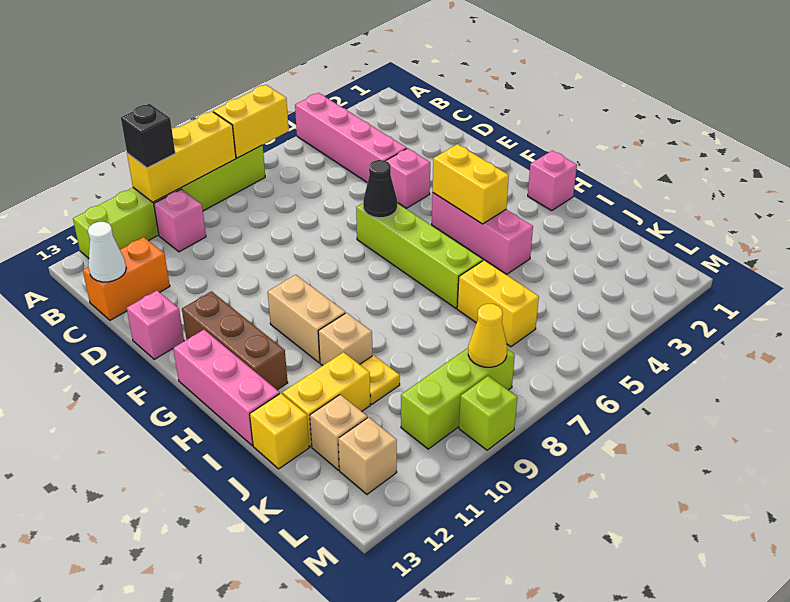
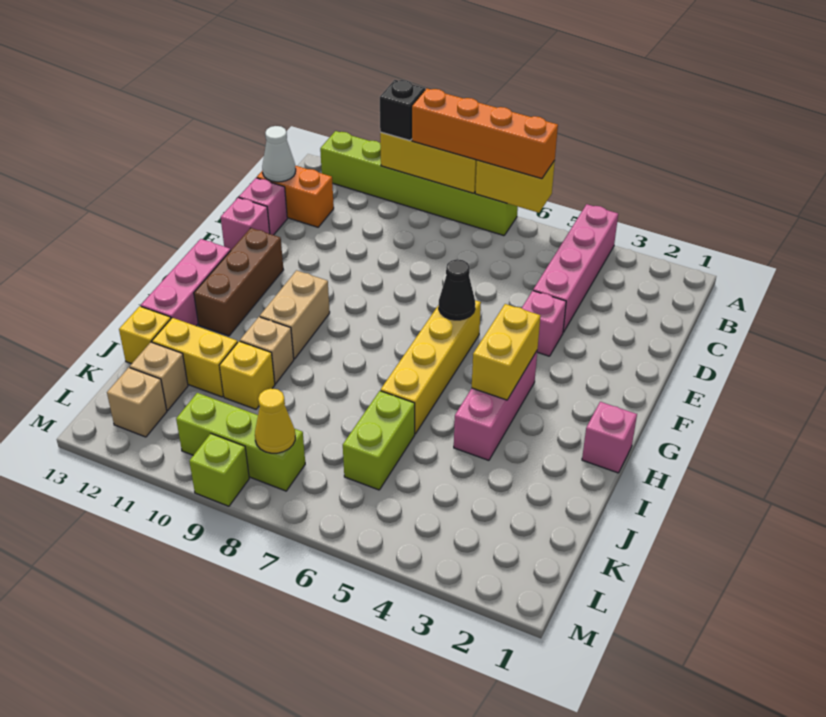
none -> orange 1x4 brick [412,89,558,179]
pink 1x1 brick [154,189,206,252] -> pink 1x1 brick moved to [239,178,287,235]
lime 1x4 brick [356,203,483,308] -> yellow 1x4 brick [381,300,481,434]
yellow 1x2 brick [457,260,539,347] -> lime 1x2 brick [343,391,415,490]
yellow 1x1 plate [360,355,400,404] -> yellow 1x1 brick [220,341,275,409]

